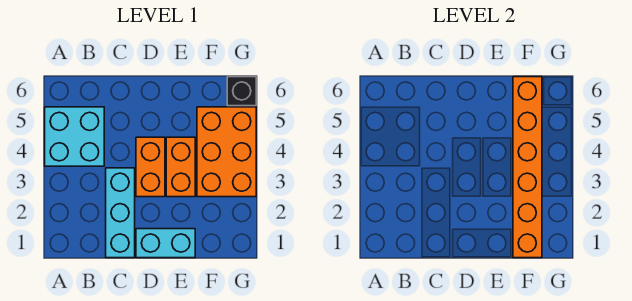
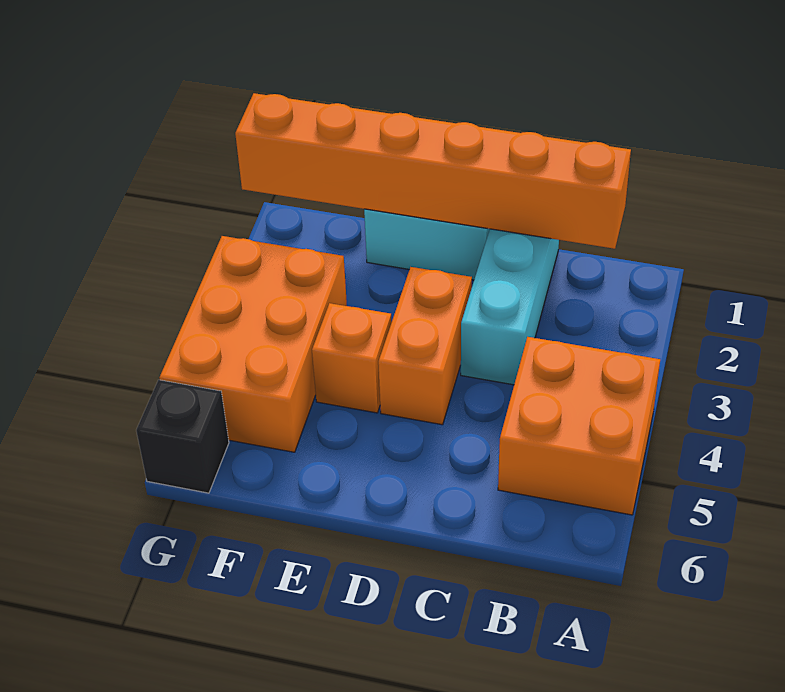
cyan 2x2 brick [45,107,104,166] -> orange 2x2 brick [498,337,660,515]
orange 1x2 brick [166,137,195,197] -> orange 1x1 brick [312,303,392,413]
orange 1x6 brick [513,77,542,258] -> orange 1x6 brick turned to [235,93,631,249]

